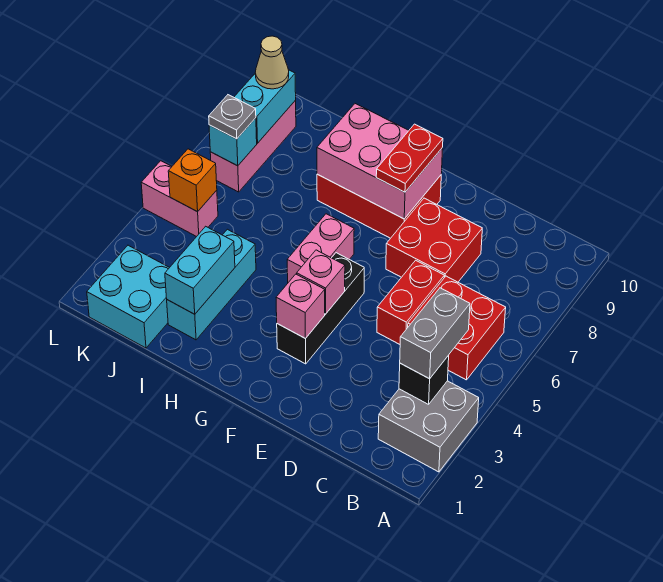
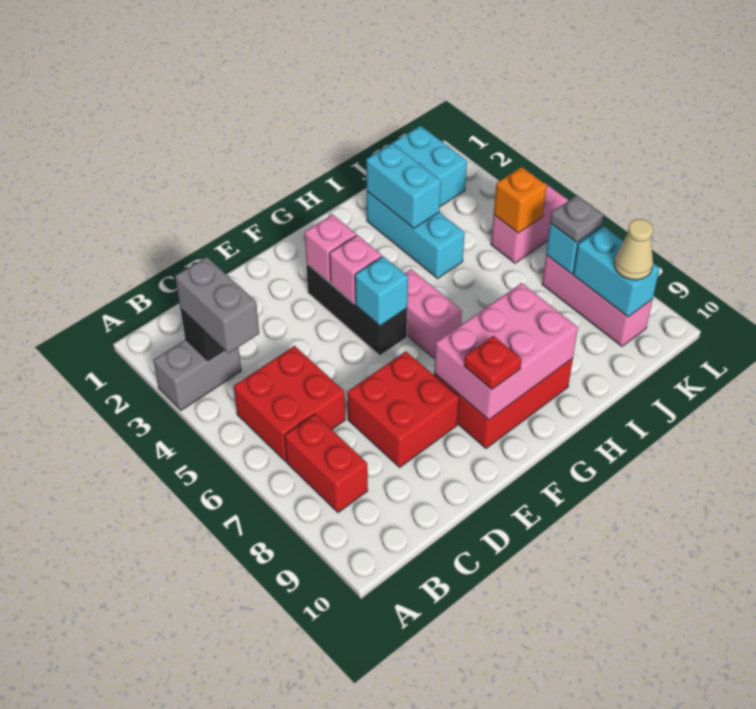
grey 2x2 brick [378,381,479,472] -> grey 1x2 brick [153,339,241,410]
red 1x2 brick [377,260,444,344] -> red 1x2 brick moved to [285,414,368,513]
none -> cyan 1x1 brick [355,256,408,326]
red 1x2 plate [376,124,443,192] -> red 1x1 plate [464,336,522,389]

